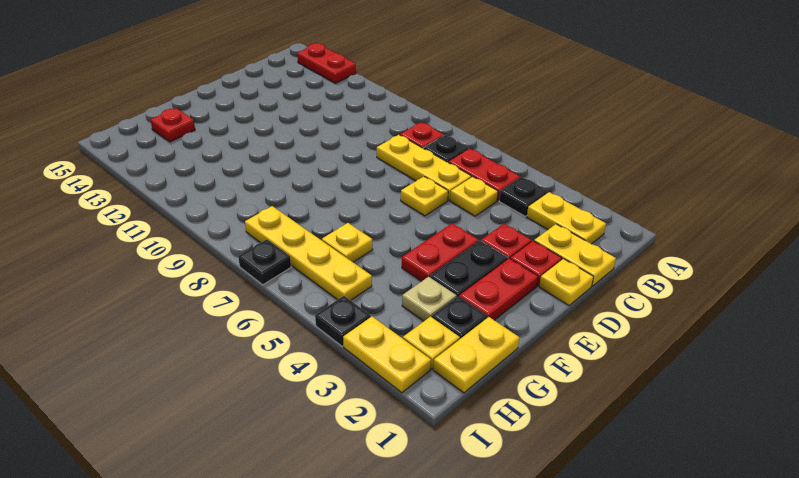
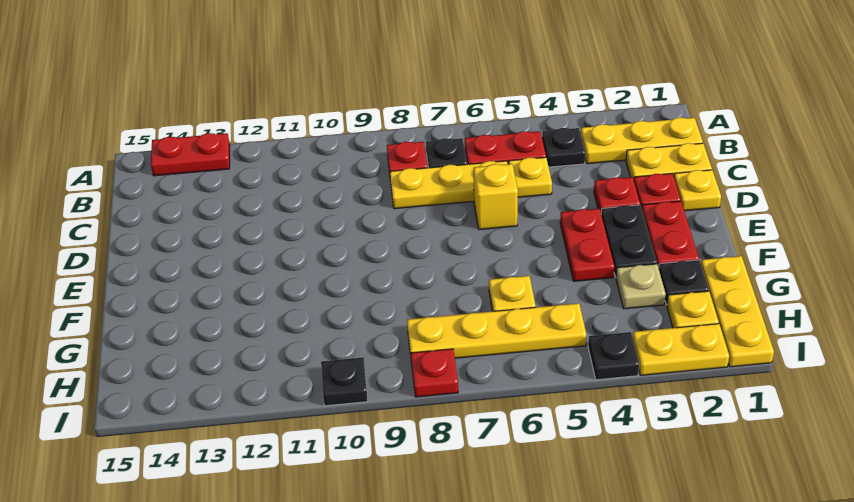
yellow 1x2 plate [527,192,606,244] -> yellow 1x3 plate [581,117,703,164]
yellow 1x1 plate [401,176,448,216] -> yellow 1x1 brick [474,164,518,230]
yellow 1x2 plate [433,317,519,393] -> yellow 1x3 plate [701,256,774,367]
red 1x1 plate [151,108,195,142] -> red 1x1 plate moved to [411,349,458,397]
black 1x1 plate [238,239,291,285] -> black 1x1 plate moved to [321,357,368,406]

